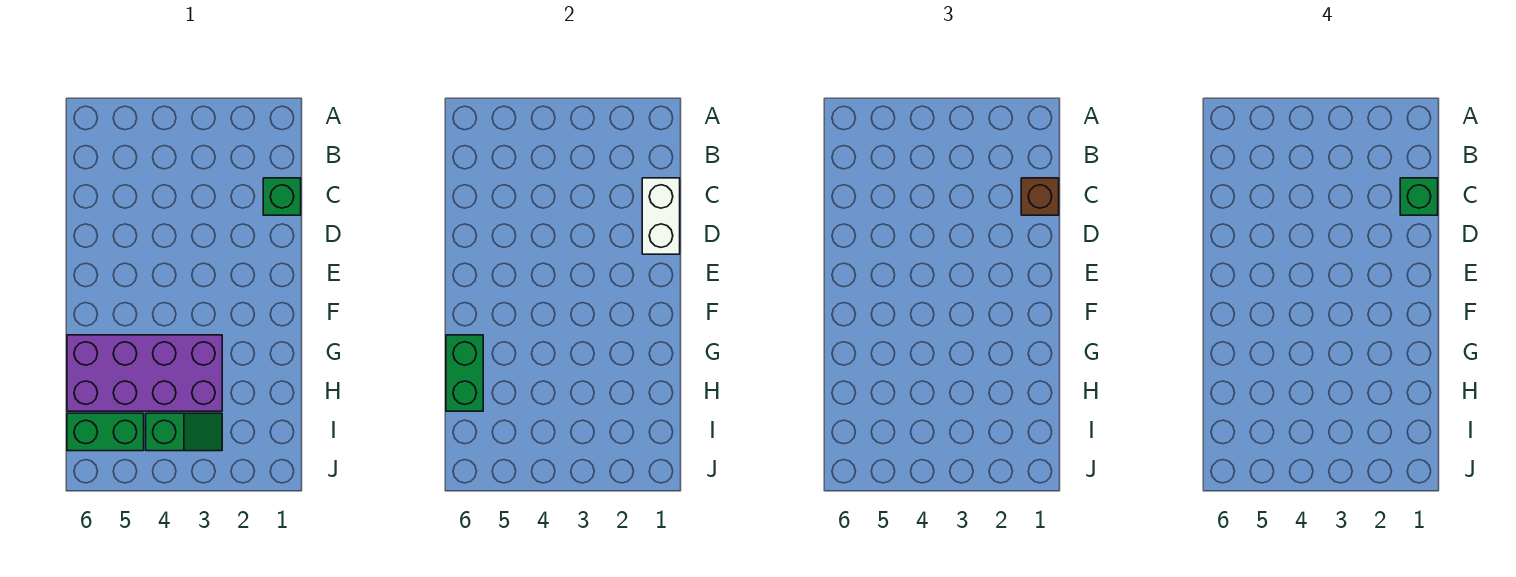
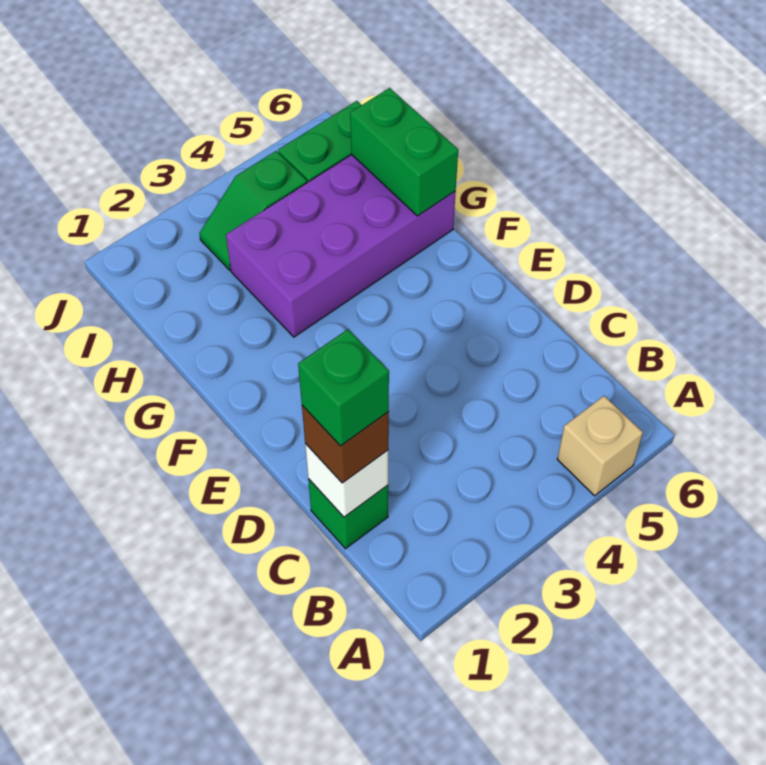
none -> tan 1x1 brick [557,396,643,496]
white 1x2 brick [642,178,680,254] -> white 1x1 brick [305,444,388,517]

